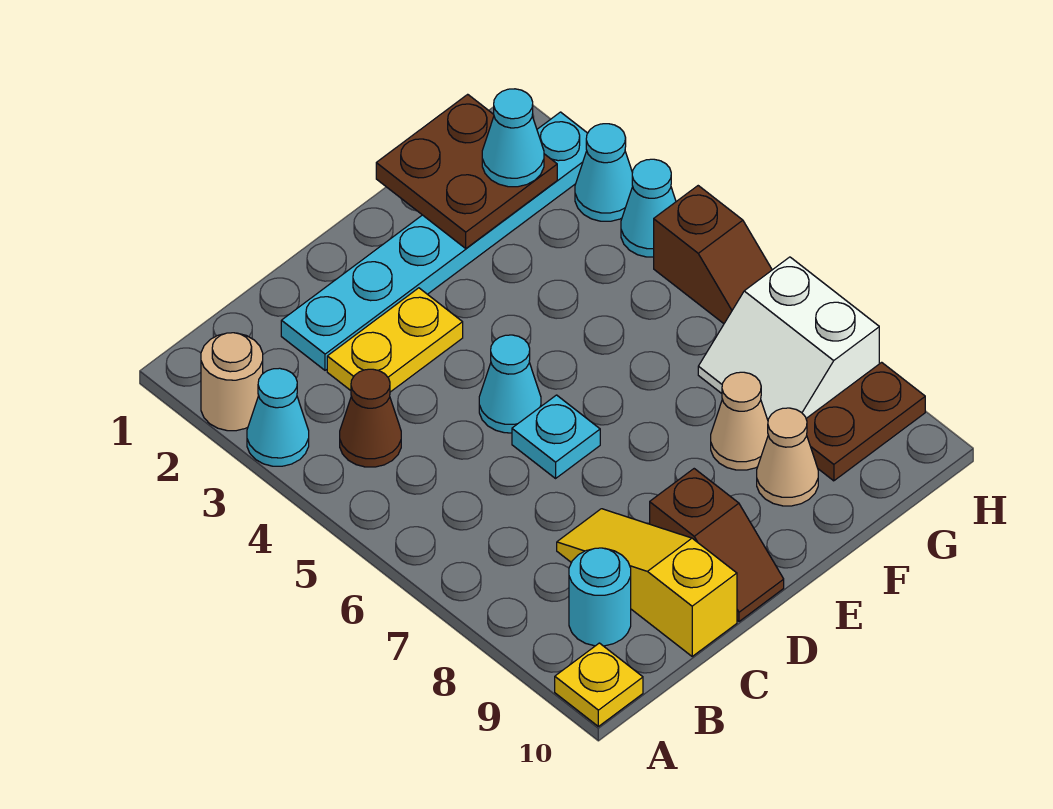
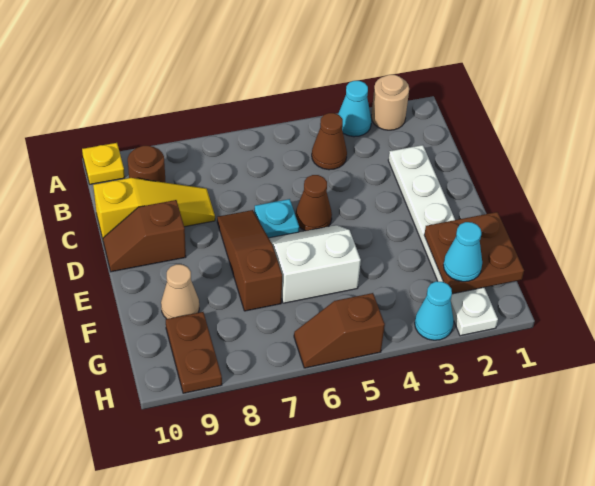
cyan 1x1 round brick [569,548,631,646] -> brown 1x1 round brick [128,146,166,183]
cyan 1x6 plate [281,112,588,370] -> white 1x6 plate [388,145,498,336]
yellow 1x2 plate [327,288,463,392] -> none
cyan 1x1 cone [479,335,541,433] -> brown 1x1 cone [295,175,332,231]
none -> brown 1x3 slope [217,210,282,311]
tan 1x1 cone [711,372,768,470] -> none
white 2x2 slope [698,257,879,420] -> white 2x2 slope moved to [269,225,361,303]
cyan 1x1 cone [621,159,676,257] -> none

